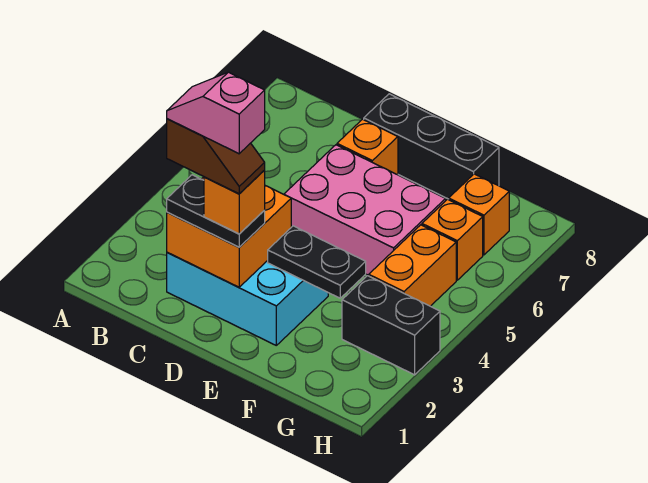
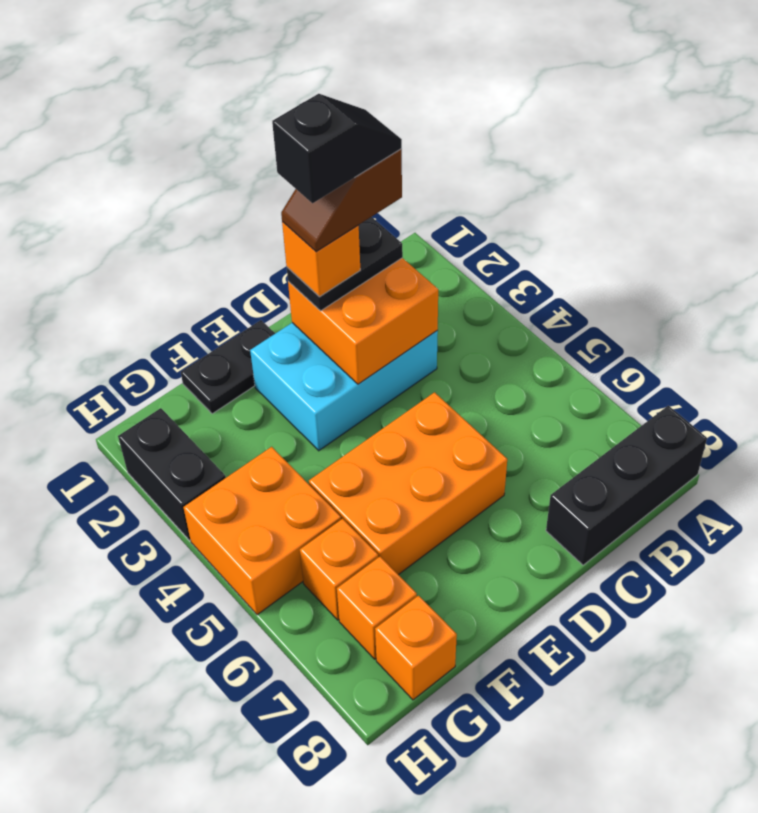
pink 1x2 slope [167,72,265,154] -> black 1x2 slope [272,94,402,203]
pink 2x3 brick [284,145,446,275] -> orange 2x3 brick [309,392,507,575]
orange 1x1 brick [337,119,398,175] -> orange 1x1 brick moved to [375,596,457,700]
black 1x3 brick [364,94,499,199] -> black 1x3 brick moved to [546,406,707,565]
black 1x2 plate [268,226,366,298] -> black 1x2 plate moved to [181,320,275,414]
black 1x2 brick [342,276,440,375] -> black 1x2 brick turned to [118,408,226,540]
orange 1x2 brick [369,225,456,306] -> orange 2x2 brick [184,447,341,615]

